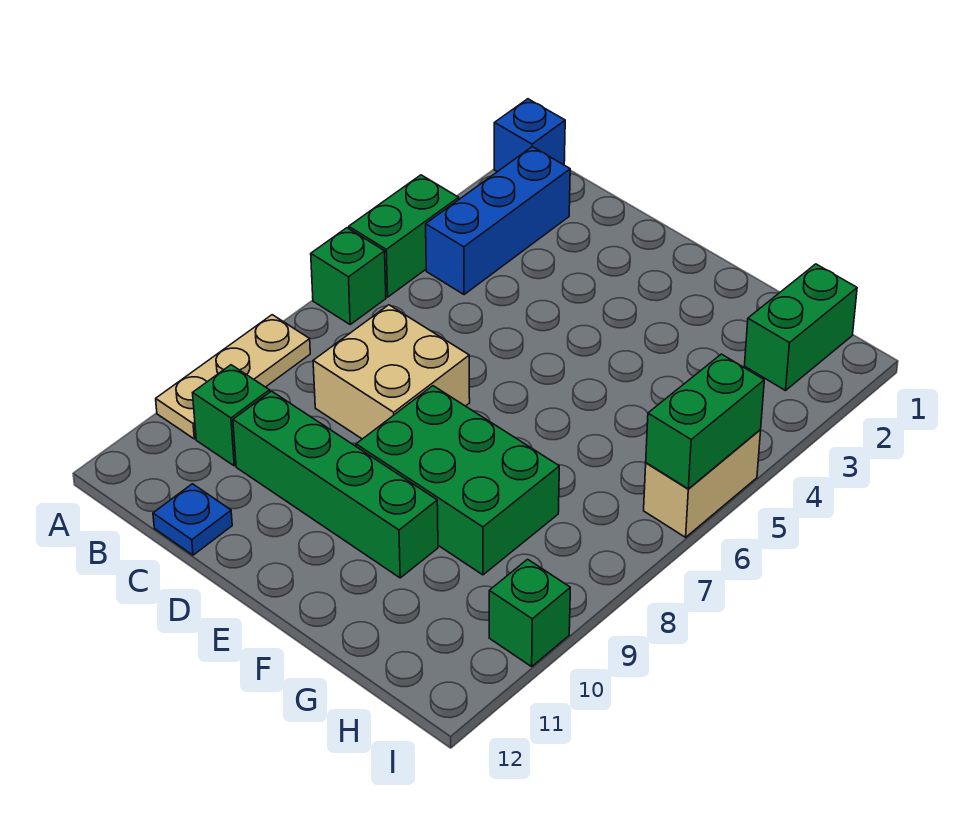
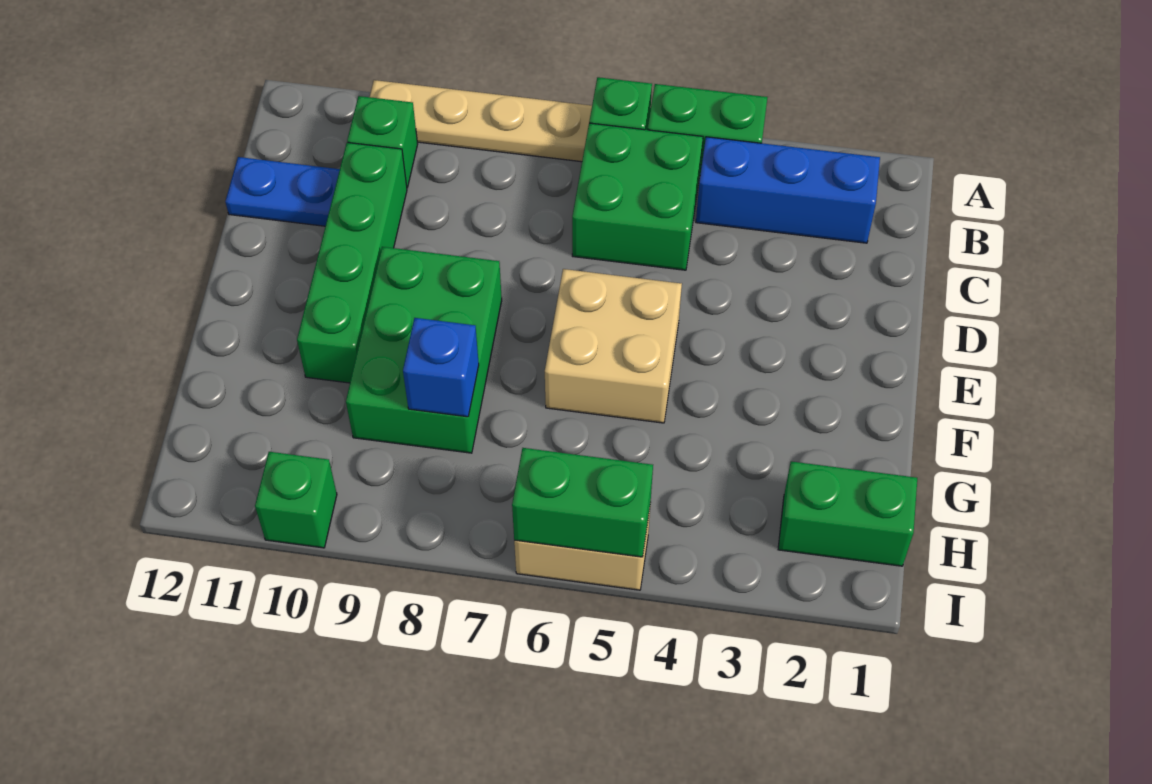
blue 1x1 brick [494,99,565,172] -> blue 1x1 brick moved to [403,318,479,417]
tan 1x3 plate [156,315,310,439] -> tan 1x4 plate [370,80,592,162]
none -> green 2x2 brick [572,123,703,270]
tan 2x2 brick [313,305,470,439] -> tan 2x2 brick moved to [545,269,682,423]
blue 1x1 plate [153,484,232,555] -> blue 1x2 plate [225,157,340,226]

